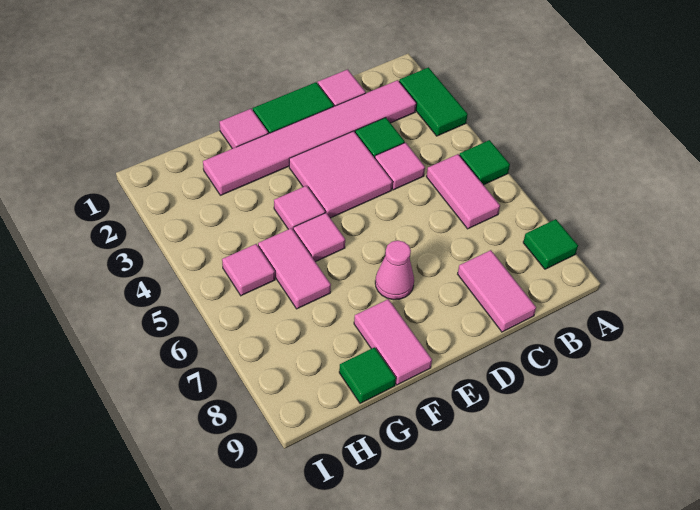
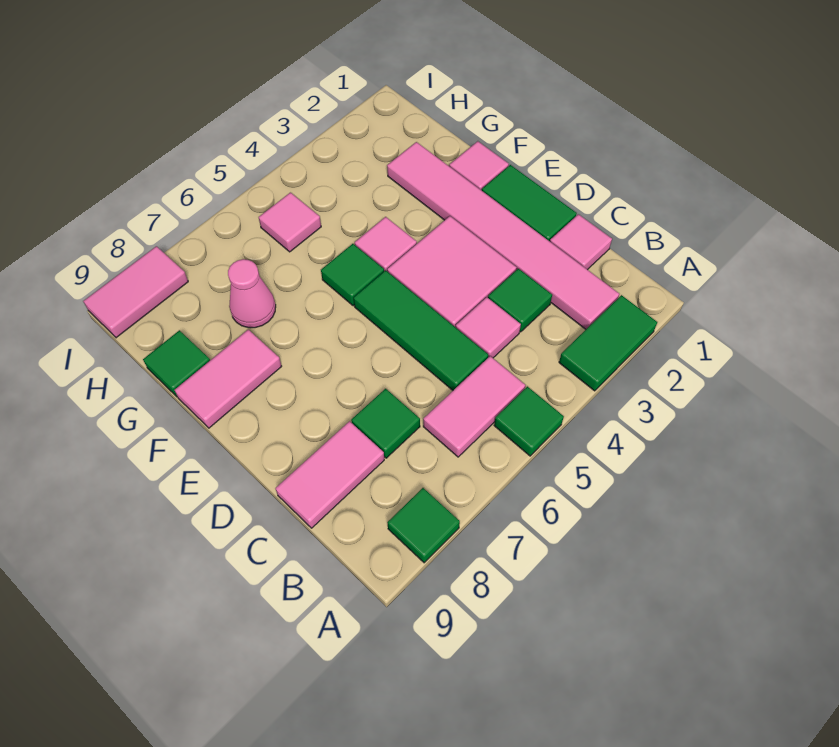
none -> green 1x3 tile [354,270,488,390]
none -> green 1x1 tile [351,389,420,458]
pink 1x1 cone [375,240,414,300] -> pink 1x1 cone moved to [228,259,276,328]
pink 1x1 tile [293,213,345,262] -> green 1x1 tile [321,244,384,306]
pink 1x2 tile [258,228,331,309] -> pink 1x2 tile moved to [83,246,188,338]

